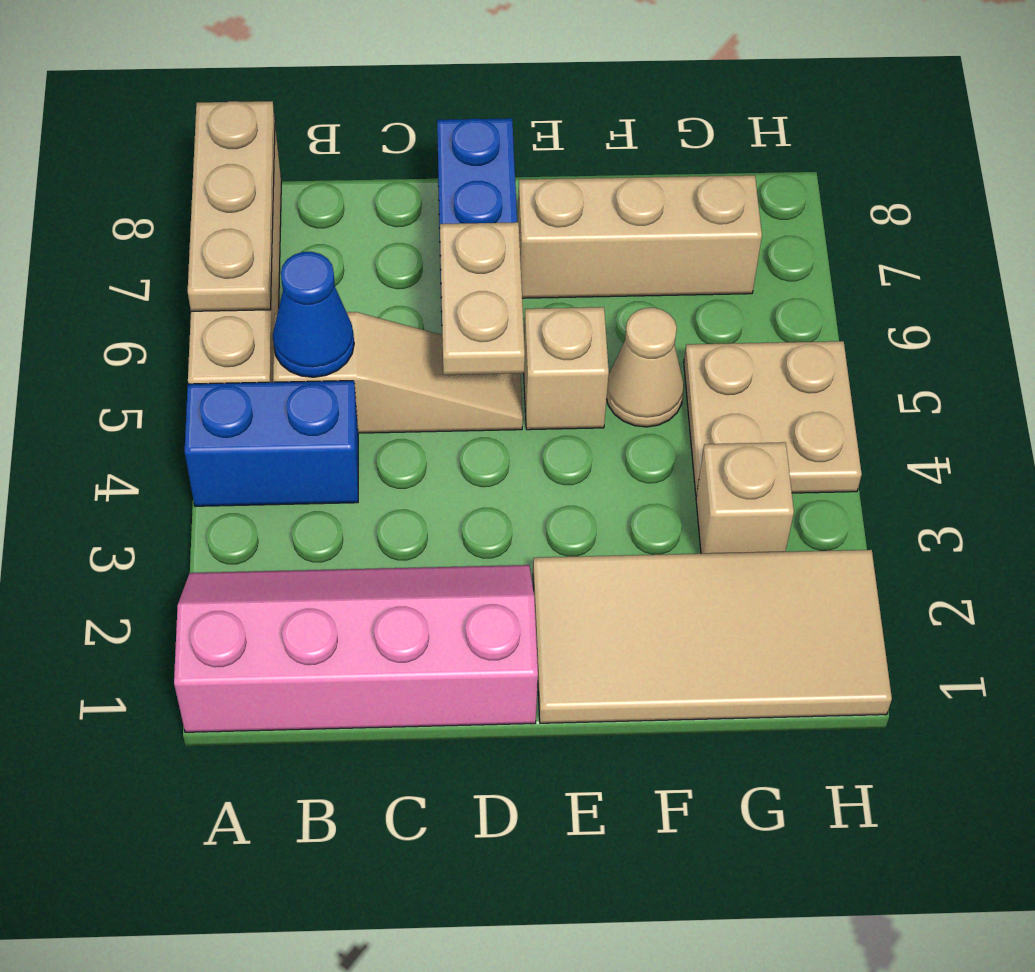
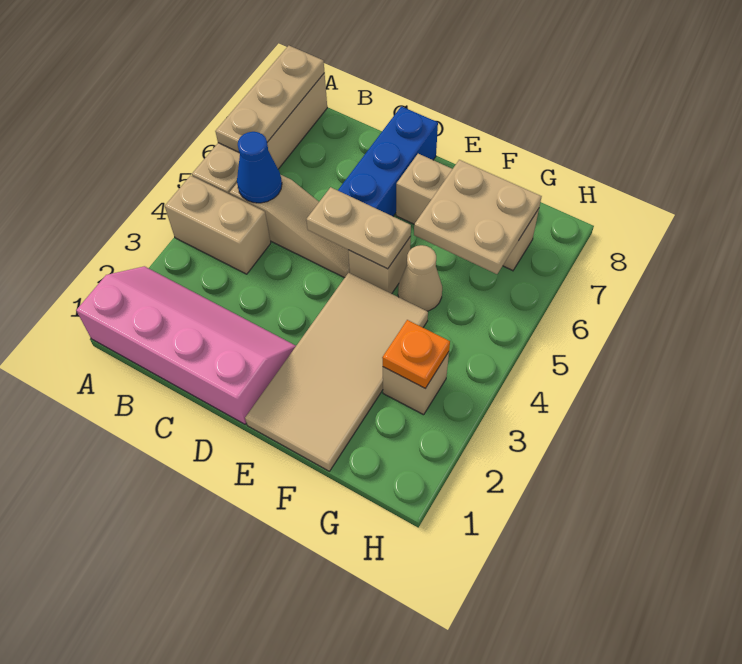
blue 1x2 brick [185,381,358,506] -> tan 1x2 brick [165,176,271,274]
tan 1x2 plate [440,222,525,375] -> tan 1x2 plate turned to [306,187,411,269]
tan 2x4 tile [533,550,892,723] -> tan 2x4 tile turned to [245,273,428,471]
none -> orange 1x1 plate [382,320,450,388]
tan 2x2 plate [684,341,862,495] -> tan 2x2 plate moved to [414,160,542,274]

